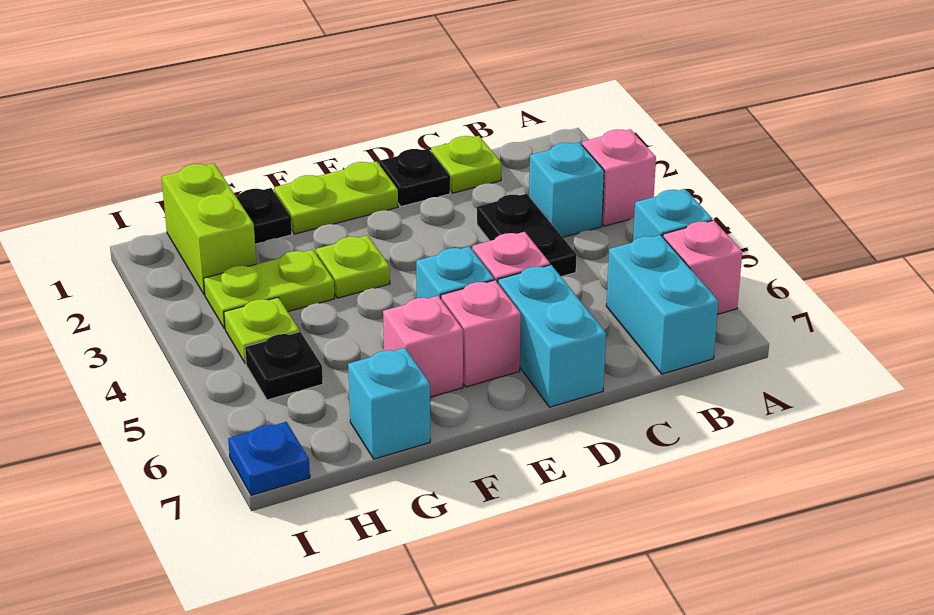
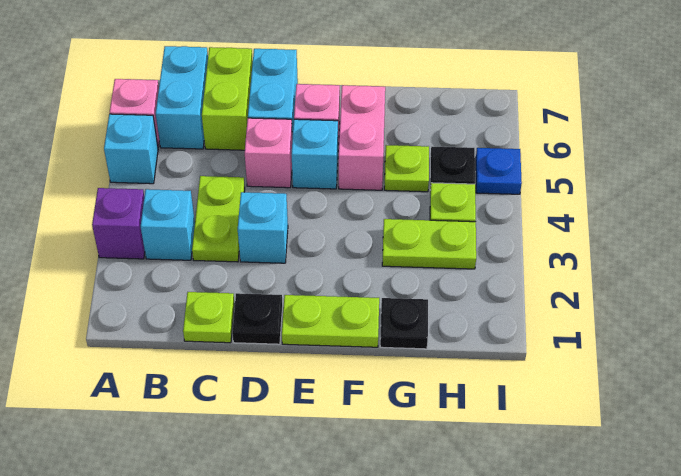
pink 1x1 brick [582,129,656,226] -> purple 1x1 brick [92,188,145,259]
black 1x2 plate [477,194,576,277] -> lime 1x2 plate [192,176,245,262]
lime 1x1 plate [316,235,390,298] -> lime 1x1 plate moved to [384,145,429,192]
pink 1x1 brick [383,296,463,397] -> pink 1x2 brick [339,85,385,190]
cyan 1x1 brick [348,348,430,459] -> cyan 1x1 brick moved to [238,192,288,263]
lime 1x2 brick [162,163,256,295] -> lime 1x2 brick moved to [202,47,253,150]
blue 1x1 plate [228,422,310,495] -> blue 1x1 plate moved to [476,148,522,194]

